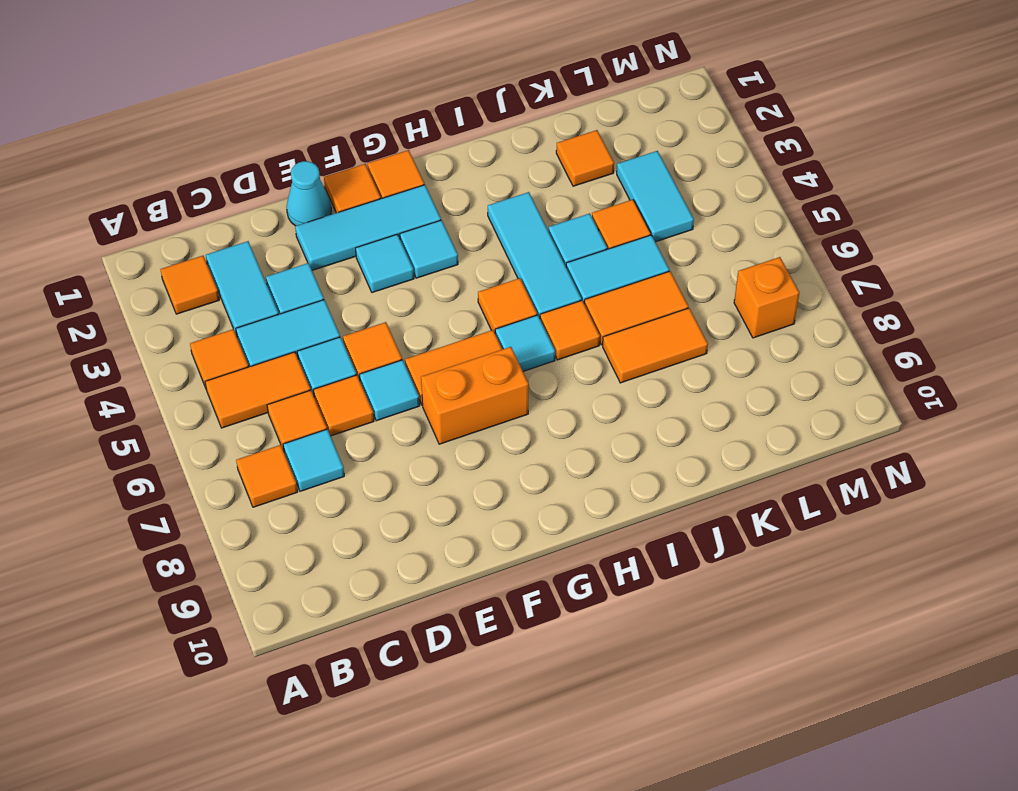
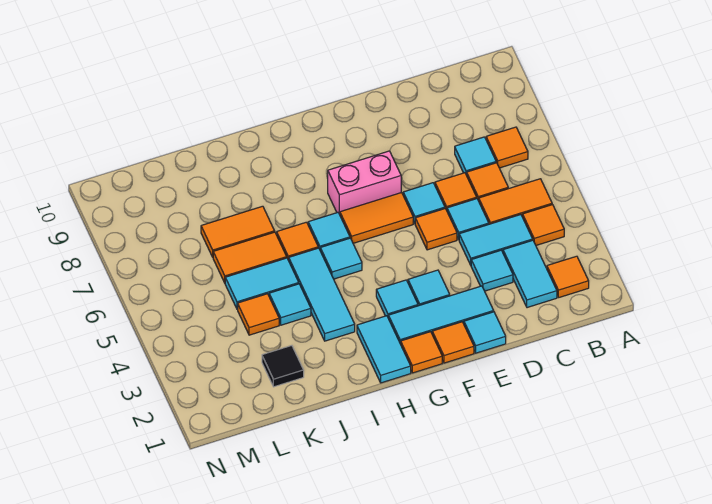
cyan 1x1 cone [287,161,331,226] -> cyan 1x1 tile [464,312,506,353]
orange 1x2 brick [421,347,529,444] -> pink 1x2 brick [328,151,401,215]
orange 1x1 tile [478,278,537,332] -> cyan 1x1 tile [320,238,362,279]
orange 1x1 tile [556,130,614,186] -> black 1x1 tile [262,346,304,387]
cyan 1x2 tile [617,151,694,242] -> cyan 1x2 tile moved to [357,316,411,383]
orange 1x1 brick [734,257,799,338] -> none

